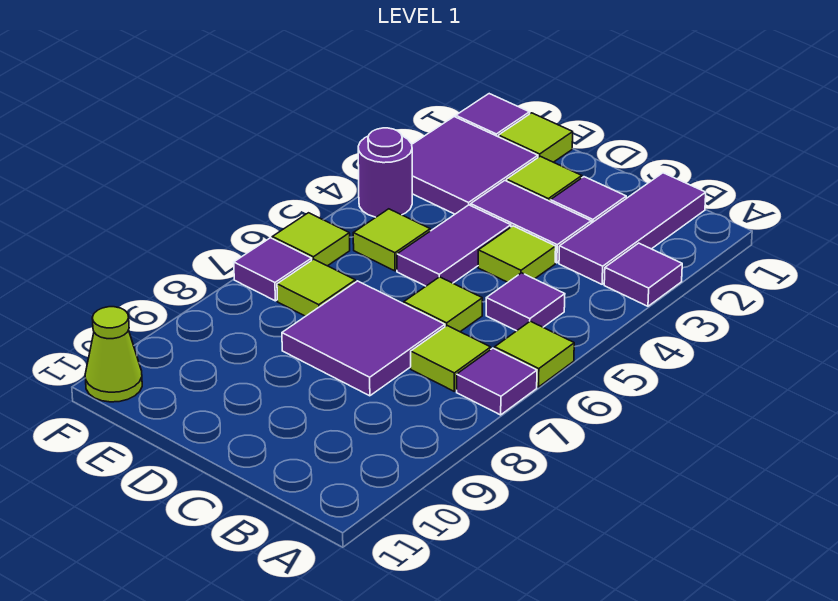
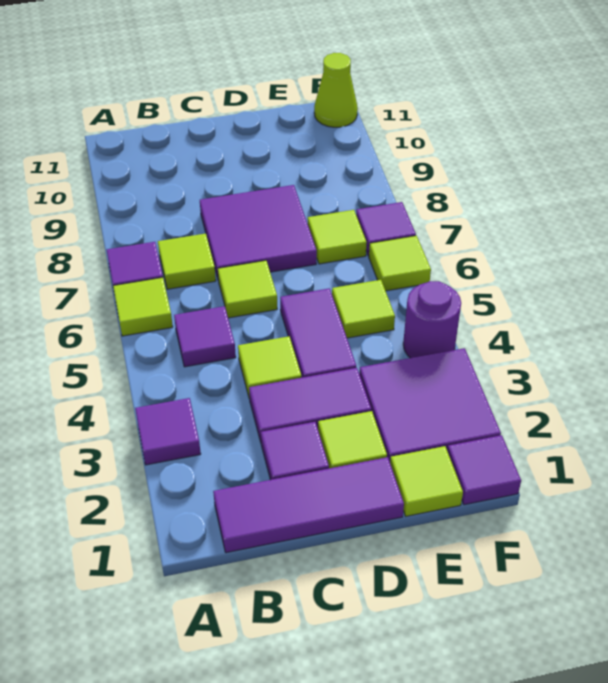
purple 1x3 tile [559,173,706,284] -> purple 1x3 tile turned to [213,457,404,553]

